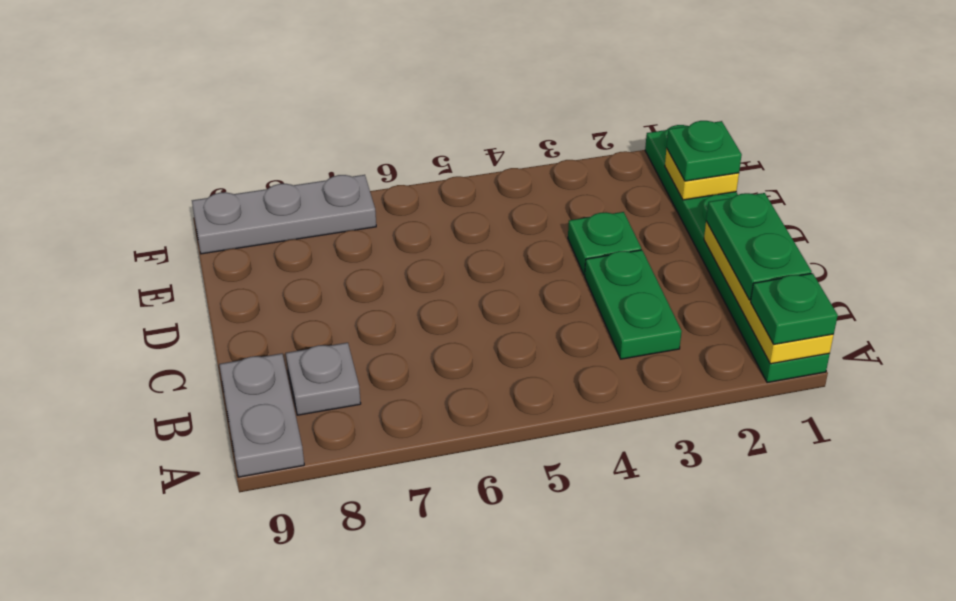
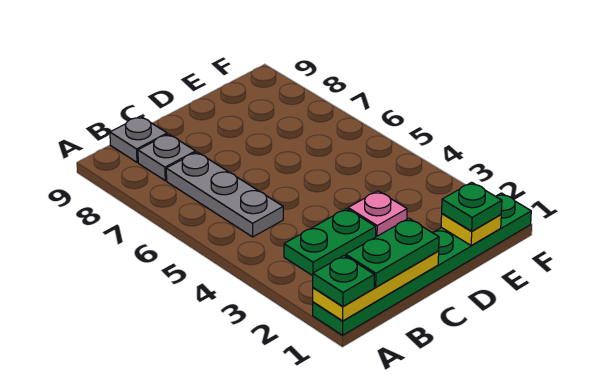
grey 1x2 plate [219,354,304,477] -> grey 1x1 plate [110,116,167,162]
green 1x1 plate [568,212,641,275] -> pink 1x1 plate [348,191,407,237]
grey 1x3 plate [192,175,376,254] -> grey 1x3 plate moved to [166,152,283,237]

